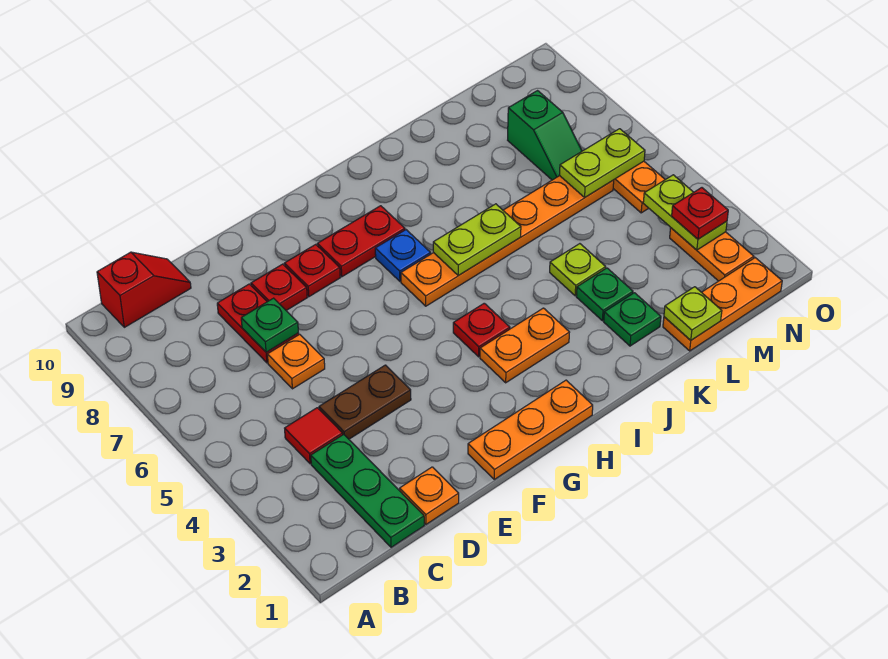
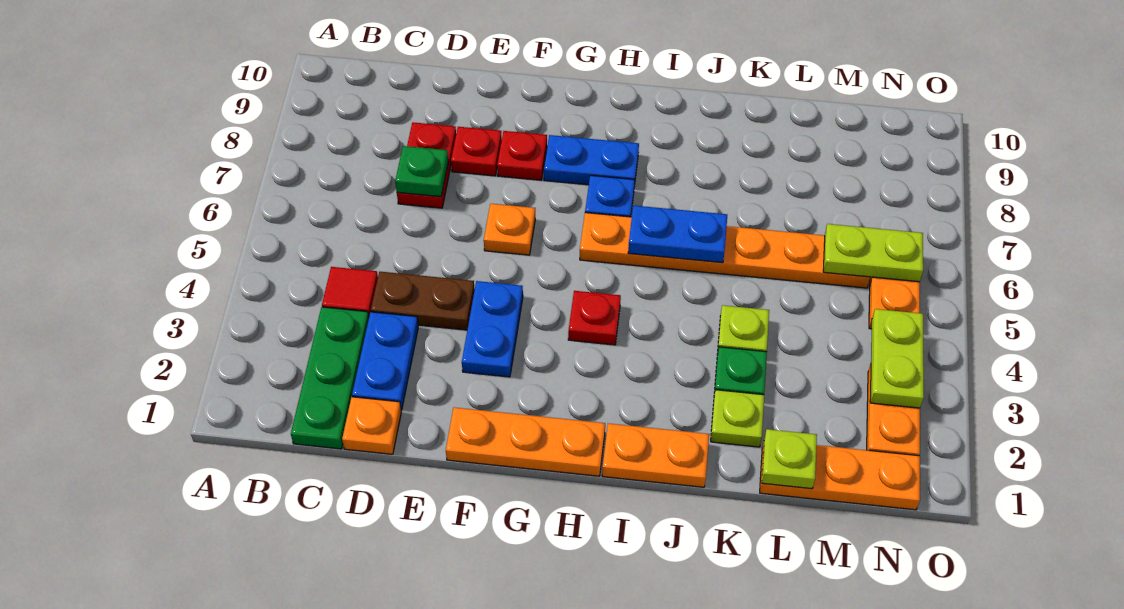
red 1x2 slope [97,252,191,327] -> none
none -> blue 1x2 plate [352,312,418,410]
orange 1x1 plate [267,334,325,389] -> orange 1x1 plate moved to [484,204,535,255]
none -> blue 1x2 plate [462,281,523,377]
red 1x2 plate [317,206,405,277] -> blue 1x2 plate [544,135,639,187]
orange 1x2 plate [480,308,570,383] -> orange 1x2 plate moved to [602,423,709,487]
lime 1x2 plate [433,204,521,276] -> blue 1x2 plate [628,205,727,263]
green 1x1 plate [604,293,661,346] -> lime 1x1 plate [711,390,764,447]
green 1x2 slope [508,91,582,180] -> none
red 1x1 plate [672,188,728,239] -> none

